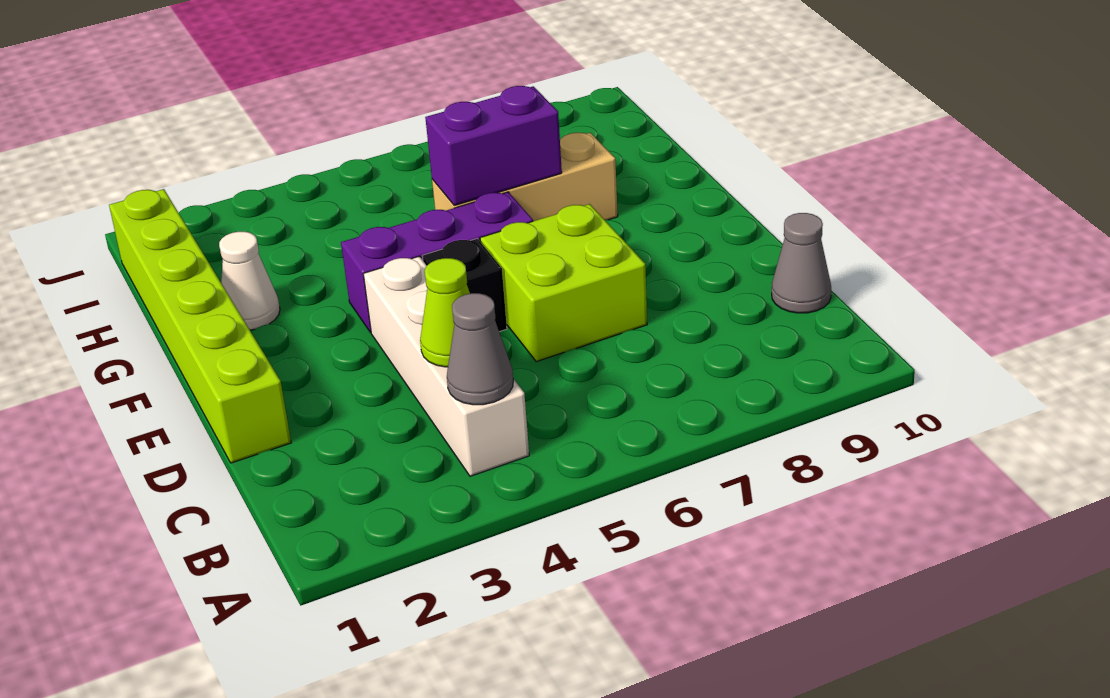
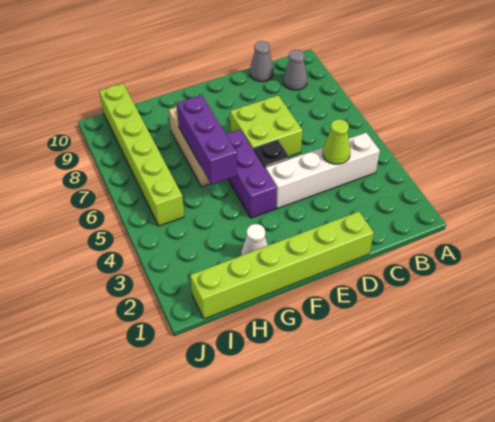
grey 1x1 cone [447,293,513,405] -> grey 1x1 cone moved to [283,50,307,90]
purple 1x2 brick [425,86,562,206] -> purple 1x3 brick [177,95,237,185]
none -> lime 1x6 brick [99,84,184,226]

